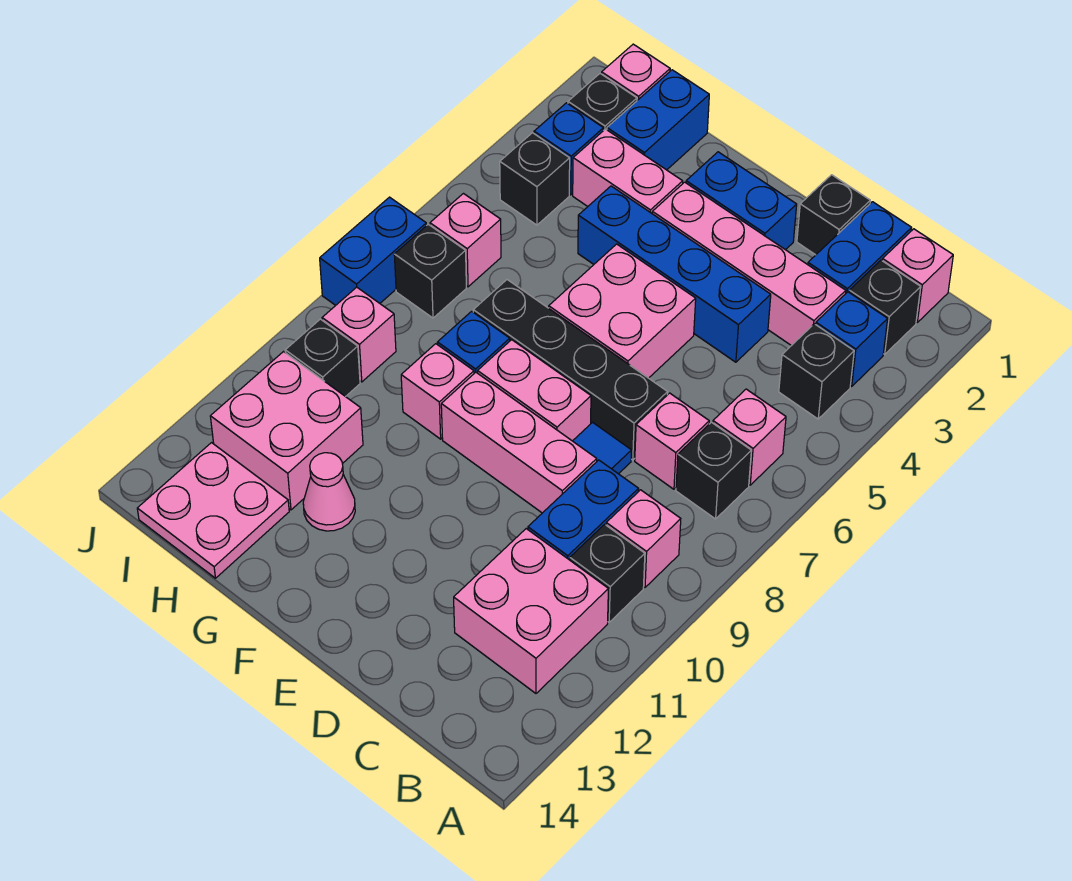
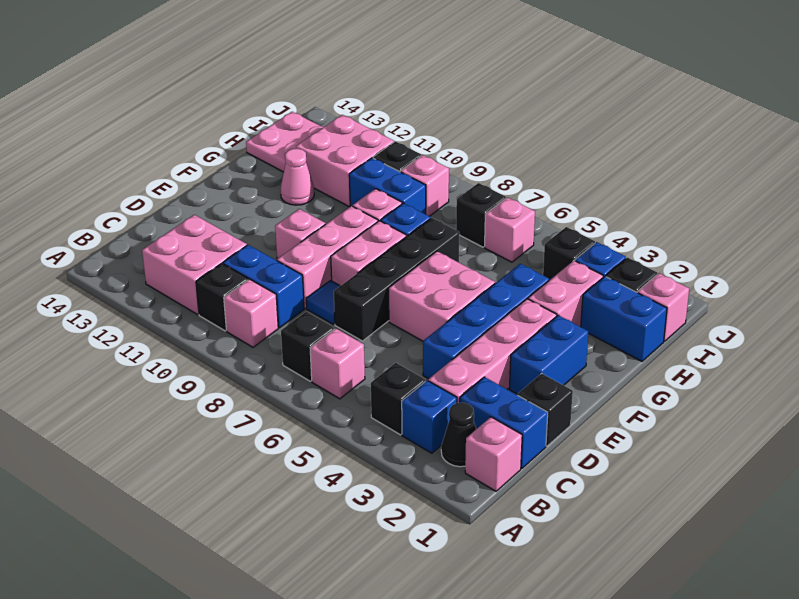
black 1x1 brick [849,260,921,354] -> black 1x1 cone [441,403,476,467]
pink 1x1 brick [635,393,709,489] -> pink 1x1 brick moved to [275,209,325,259]
blue 1x2 brick [320,197,426,305] -> blue 1x2 brick moved to [349,158,426,214]

